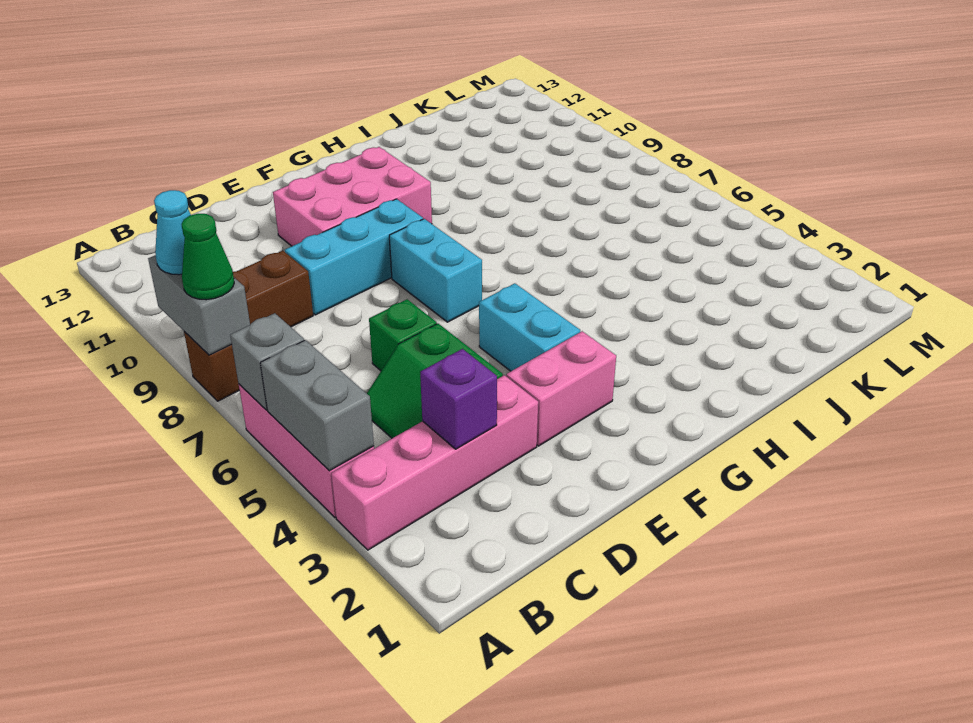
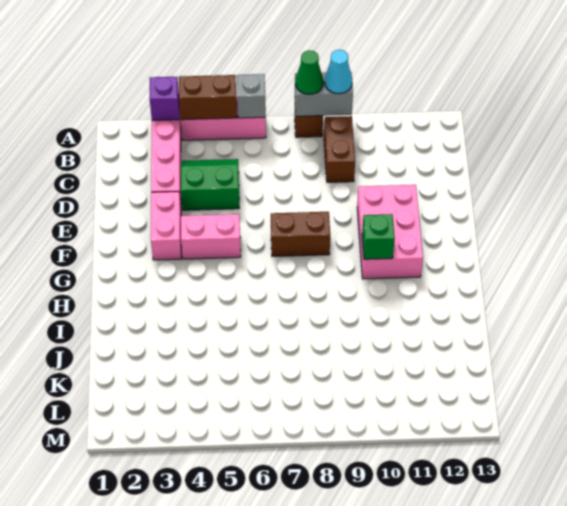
grey 1x2 brick [260,340,374,471] -> brown 1x2 brick [179,75,237,120]
purple 1x1 brick [420,349,497,449] -> purple 1x1 brick moved to [150,77,179,120]
green 1x1 brick [369,299,437,371] -> green 1x1 brick moved to [362,214,395,259]
cyan 1x3 brick [285,199,423,315] -> none
cyan 1x2 brick [479,283,580,371] -> pink 1x2 brick [181,214,241,259]
cyan 1x2 brick [389,219,482,322] -> brown 1x2 brick [271,212,330,256]

